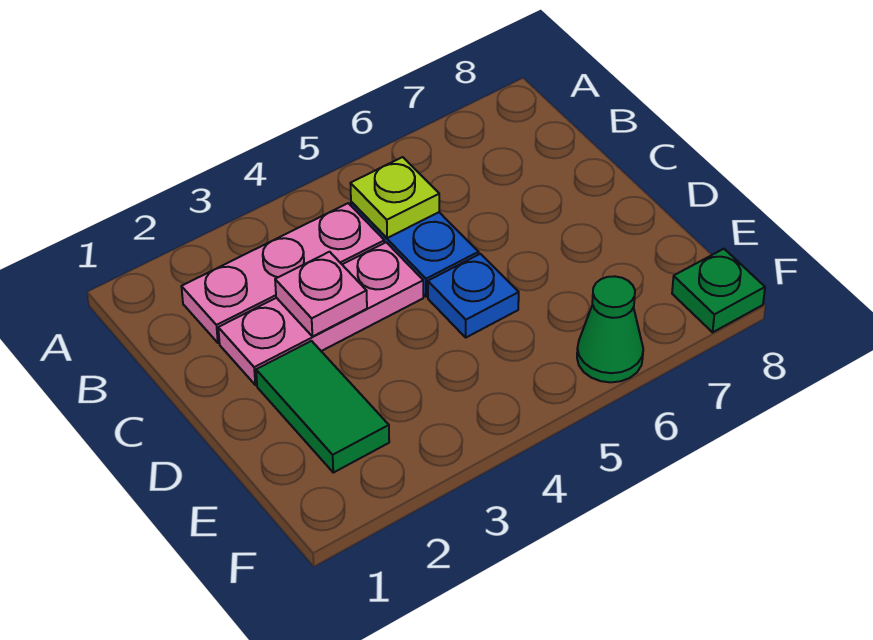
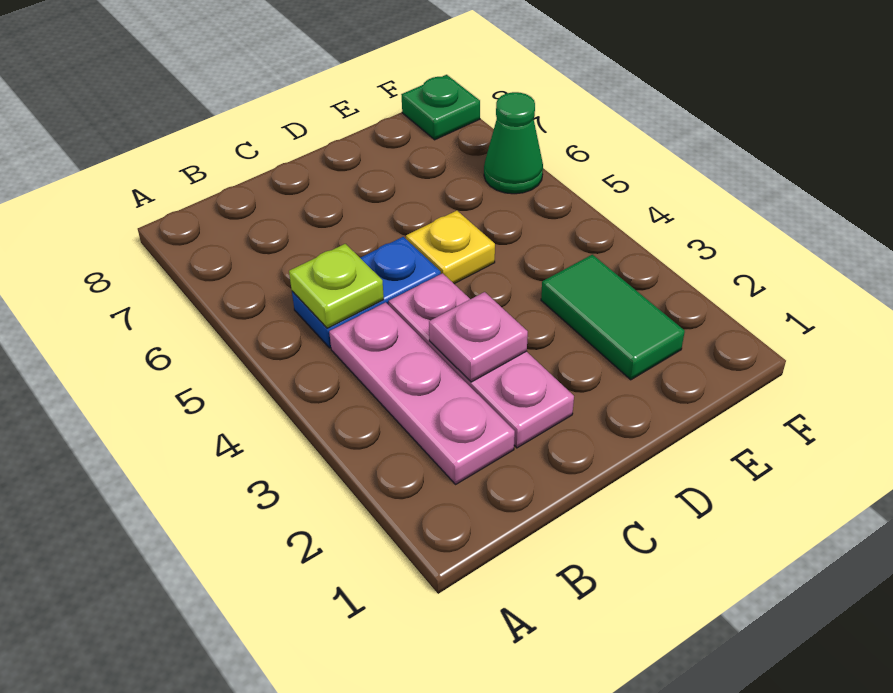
green 1x2 tile [256,341,389,473] -> green 1x2 tile turned to [541,255,685,380]
blue 1x1 plate [428,254,519,337] -> yellow 1x1 plate [406,211,495,284]

